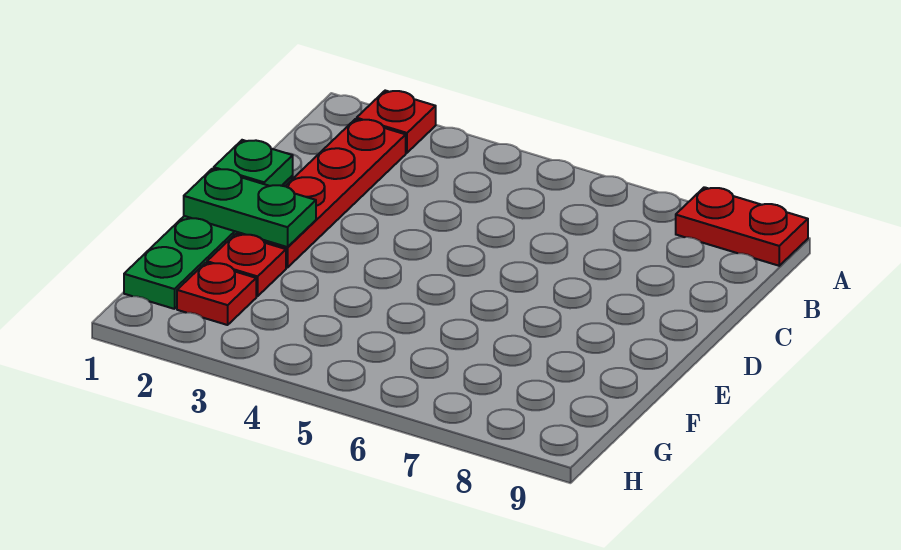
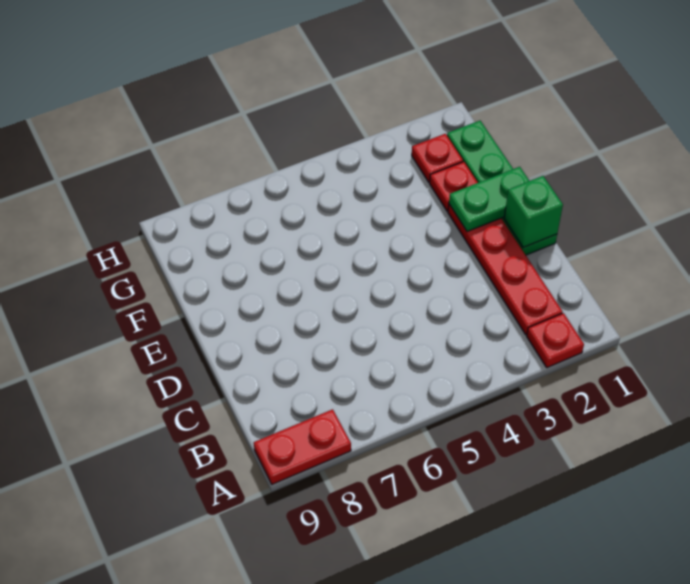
green 1x1 plate [214,140,293,186] -> green 1x1 brick [504,176,563,248]

